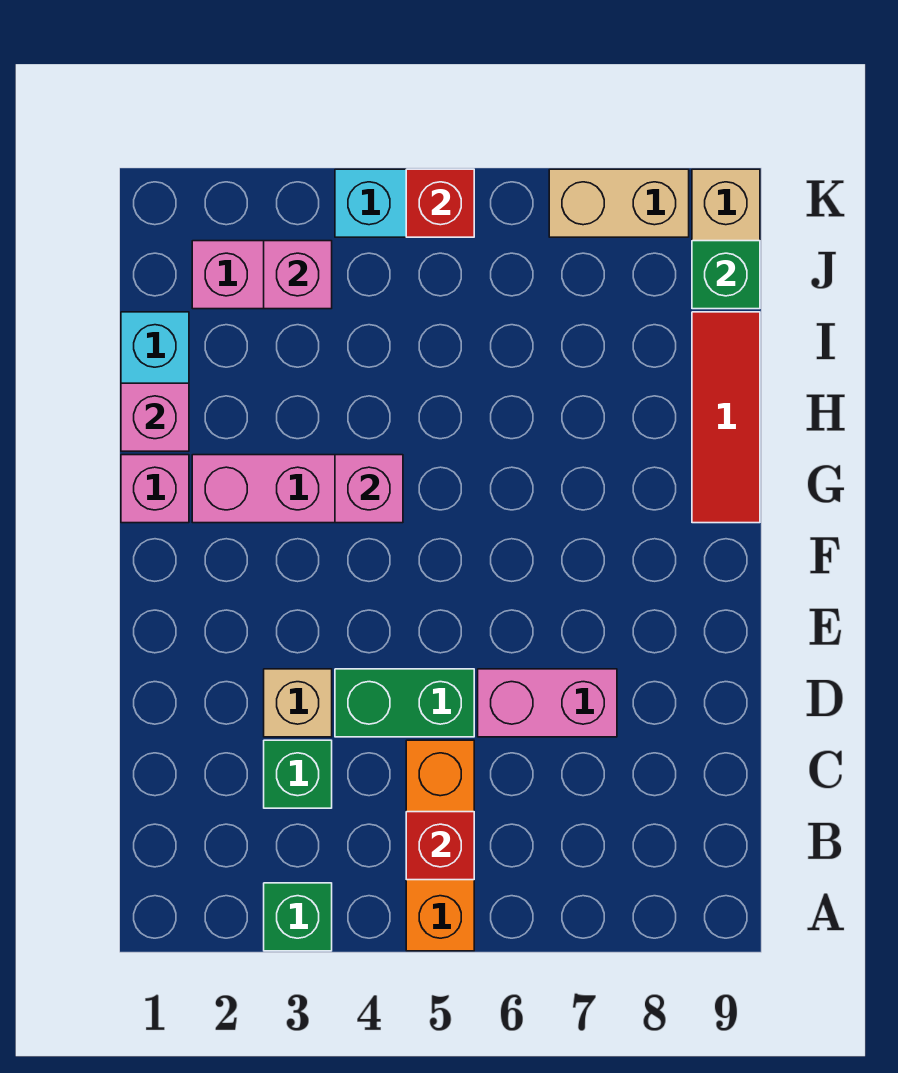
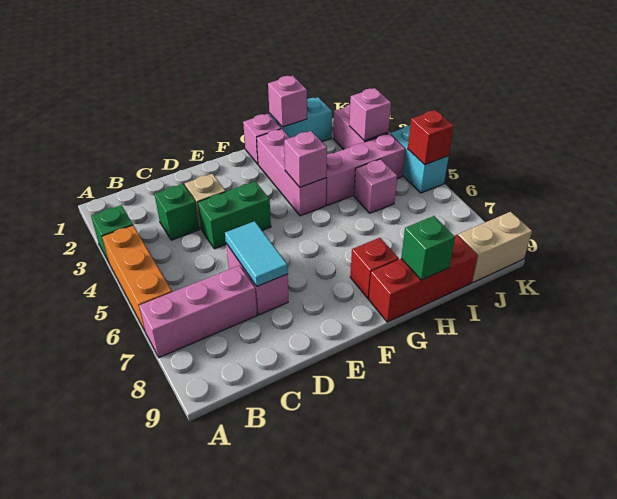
orange 1x3 brick [406,740,474,951] -> orange 1x3 brick turned to [102,225,172,330]
none -> pink 1x3 brick [139,266,257,358]
red 1x1 brick [406,812,474,880] -> red 1x1 brick moved to [350,238,399,298]
green 1x2 brick [335,669,474,737] -> green 1x2 brick turned to [198,181,271,249]
none -> cyan 1x2 tile [225,221,288,286]
red 1x3 tile [692,312,760,523] -> red 1x3 brick [369,235,478,322]
none -> pink 1x3 brick [326,133,405,205]
none -> pink 1x1 brick [354,159,397,213]
green 1x1 brick [692,241,760,309] -> green 1x1 brick moved to [401,216,455,280]
tan 1x2 brick [549,169,689,237] -> none

